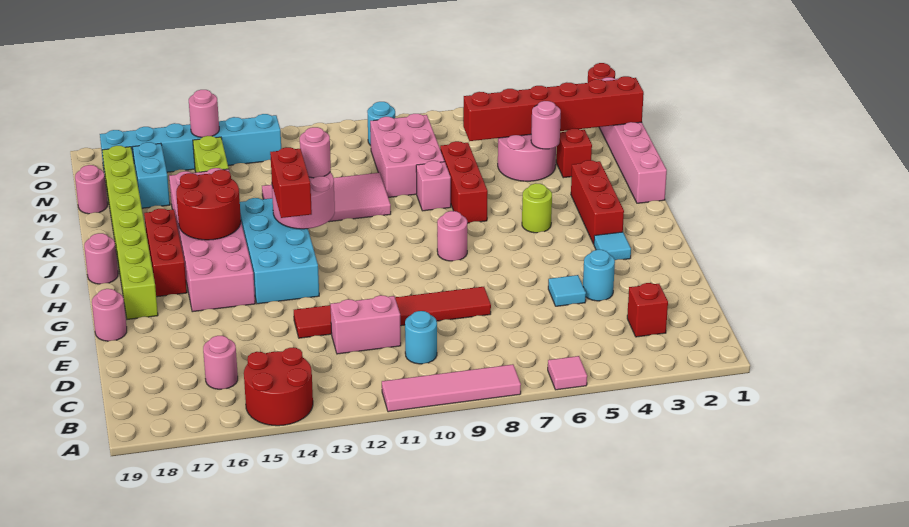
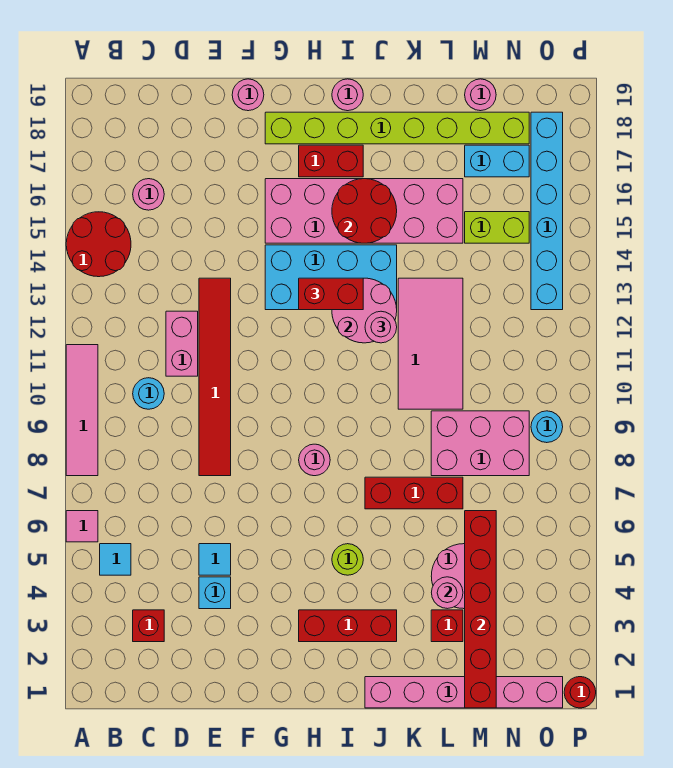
cyan 1x1 round brick [583,250,615,301] -> cyan 1x1 brick [199,577,231,609]
cyan 1x1 tile [594,232,631,260] -> cyan 1x1 tile moved to [100,544,131,575]
red 1x3 brick [144,209,187,297] -> red 1x2 brick [299,145,363,177]
pink 1x1 brick [416,161,451,211] -> none
pink 1x1 round brick [189,90,219,137] -> none

